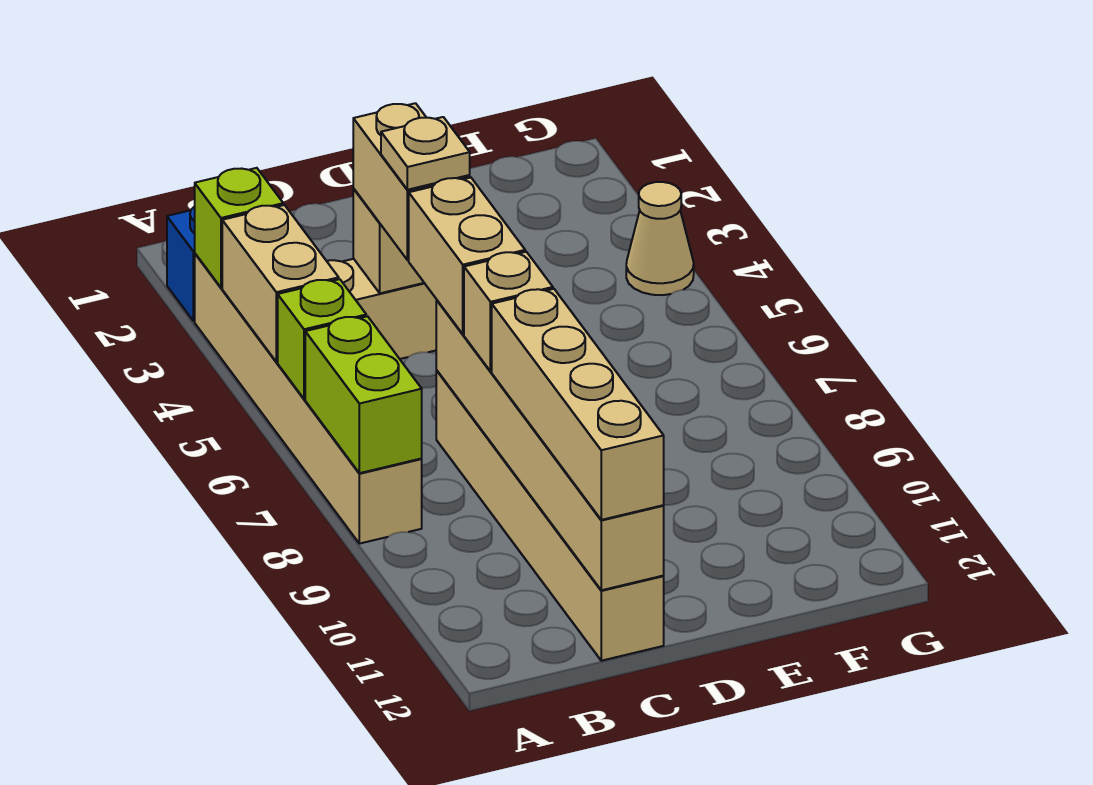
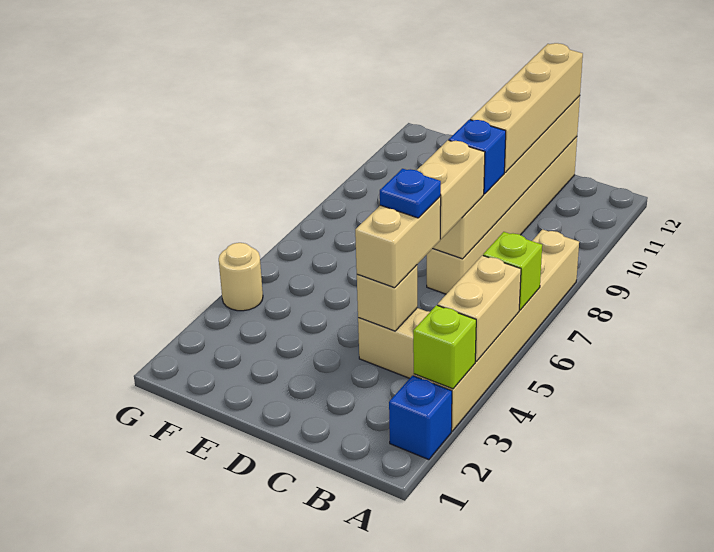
lime 1x2 brick [305,316,422,473] -> none
tan 1x1 plate [381,117,470,190] -> blue 1x1 plate [380,169,441,218]
tan 1x1 brick [464,252,553,371] -> blue 1x1 brick [449,120,506,194]
tan 1x1 cone [626,182,694,295] -> tan 1x1 round brick [219,243,263,311]

